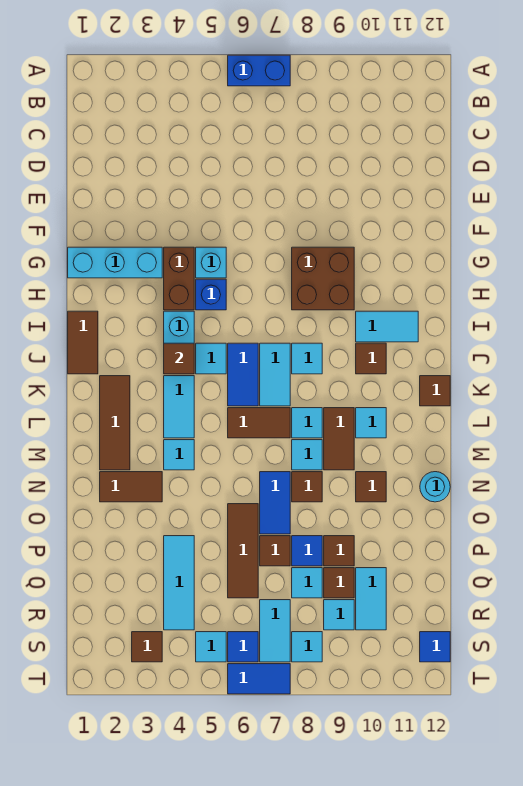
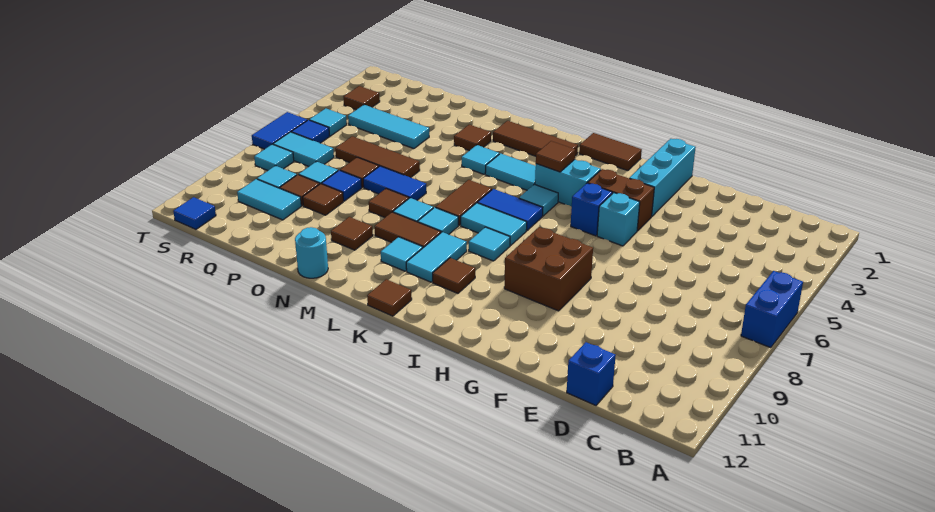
none -> blue 1x1 brick [567,342,616,405]
cyan 1x2 tile [356,311,418,342] -> cyan 1x2 tile moved to [406,232,467,282]
brown 1x2 tile [100,472,162,502] -> brown 1x1 tile [454,125,491,151]

